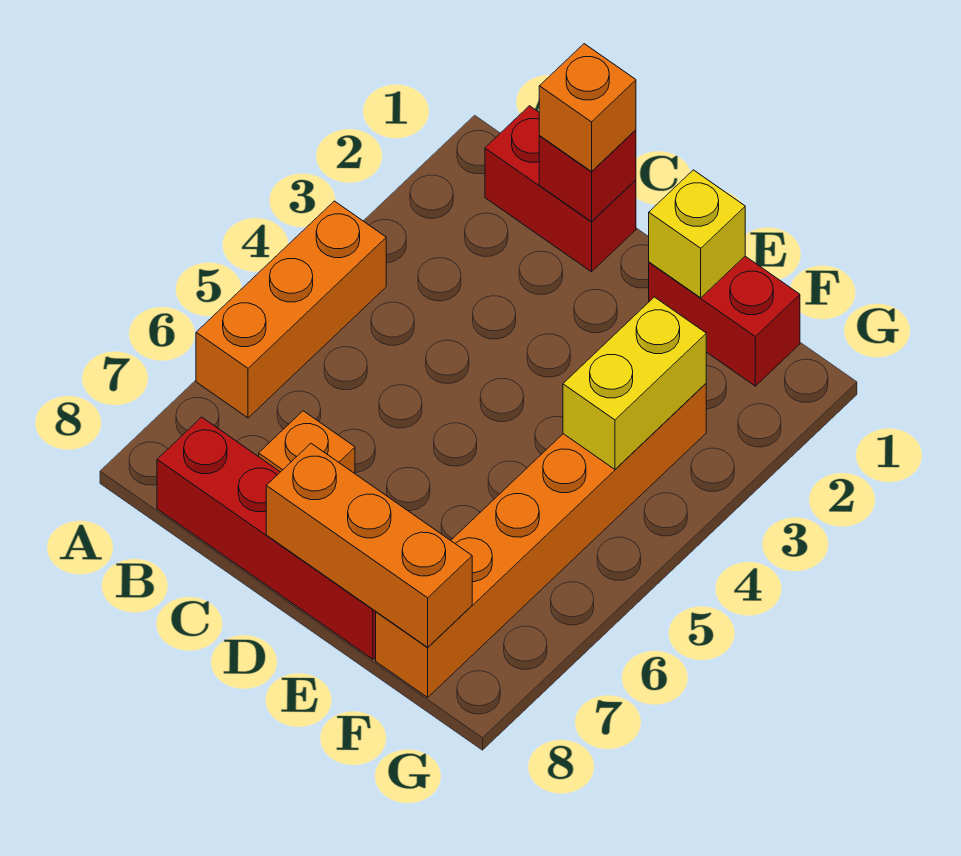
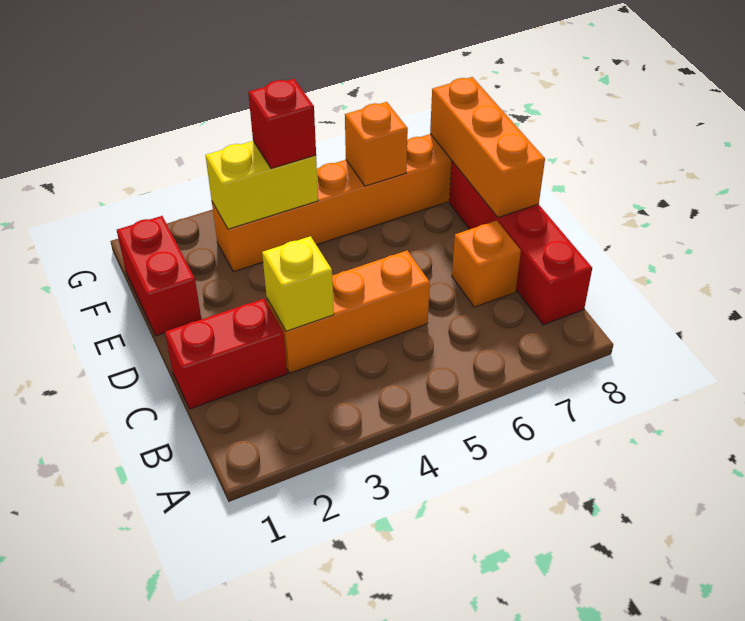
orange 1x3 brick [196,201,386,418] -> orange 1x3 brick moved to [267,251,430,373]
red 1x2 brick [485,106,636,272] -> red 1x2 brick turned to [165,299,287,409]
red 1x1 brick [539,130,636,222] -> red 1x1 brick moved to [248,79,316,169]
orange 1x1 brick [539,44,636,171] -> orange 1x1 brick moved to [345,102,408,186]
yellow 1x1 brick [649,170,745,298] -> yellow 1x1 brick moved to [262,236,334,331]

